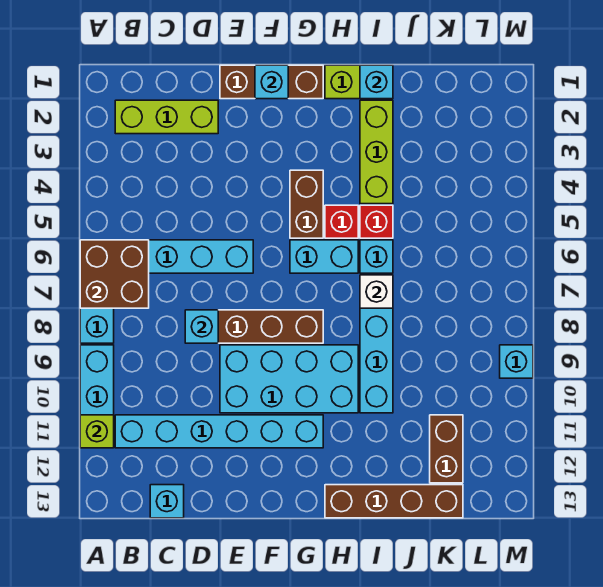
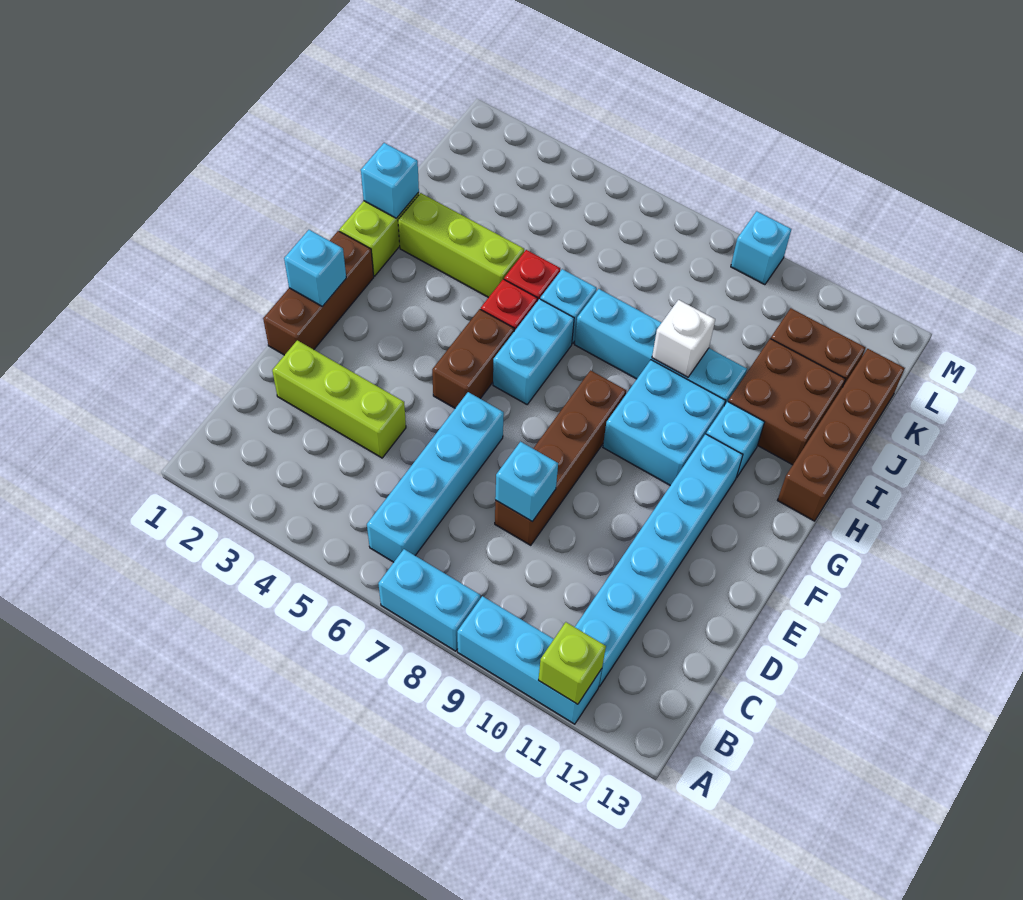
brown 2x2 brick [80,240,149,308] -> brown 2x2 brick moved to [728,339,845,465]
lime 1x3 brick [115,100,218,134] -> lime 1x3 brick turned to [272,340,406,458]
cyan 1x1 brick [150,485,184,518] -> cyan 1x1 brick moved to [706,402,764,478]
cyan 2x4 brick [220,345,358,413] -> cyan 2x2 brick [603,360,725,486]
brown 1x2 brick [290,170,323,238] -> brown 1x2 brick turned to [432,309,514,408]
white 1x1 brick [360,275,393,308] -> white 1x1 brick moved to [652,300,715,377]

